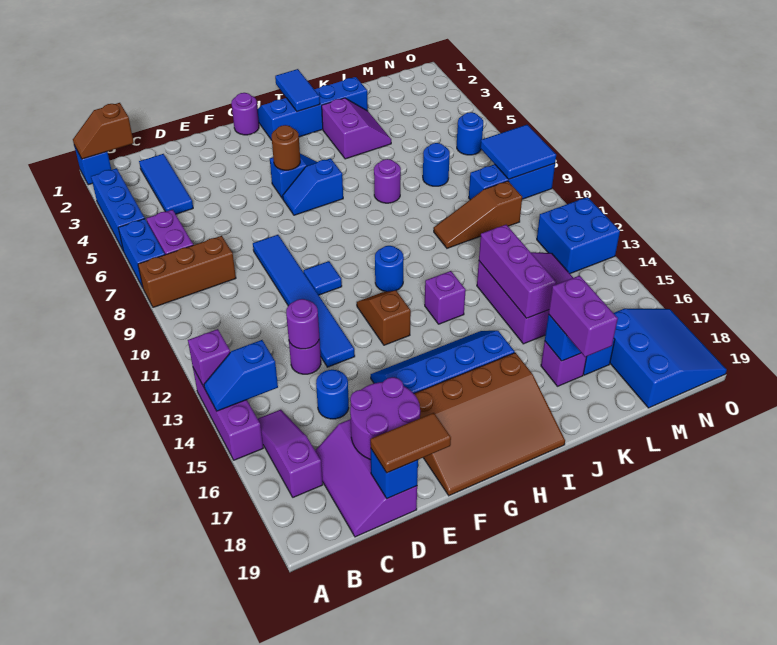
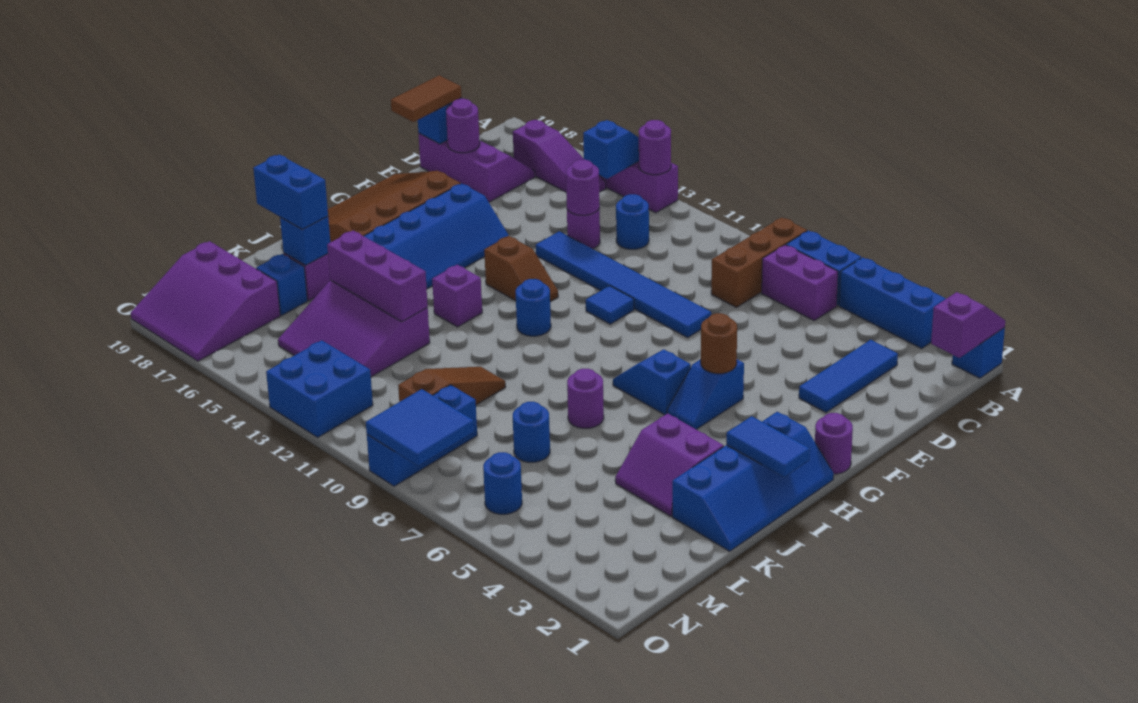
brown 1x2 slope [73,103,134,159] -> purple 1x2 slope [931,292,1005,358]
purple 1x1 brick [188,329,230,387] -> purple 1x1 round brick [639,120,671,175]
blue 1x3 tile [139,154,193,214] -> blue 1x3 tile turned to [799,340,898,413]
blue 1x1 round brick [316,370,349,419] -> blue 1x1 round brick moved to [616,194,649,249]
purple 2x2 round brick [350,377,420,460] -> purple 1x1 round brick [446,98,480,153]
blue 1x2 slope [283,158,343,215] -> blue 1x2 slope turned to [613,349,691,415]
purple 1x2 brick [549,275,618,357] -> blue 1x2 brick [253,155,328,229]
blue 3x3 slope [610,309,727,408] -> purple 3x3 slope [131,241,280,361]

